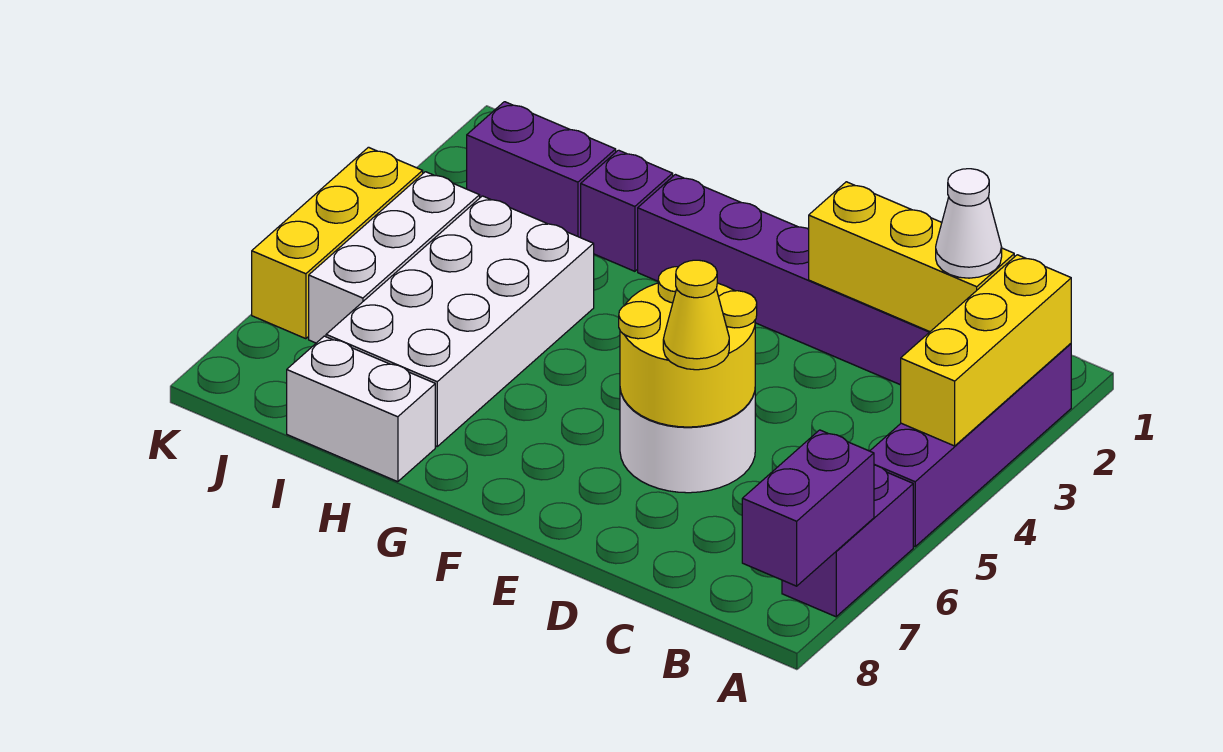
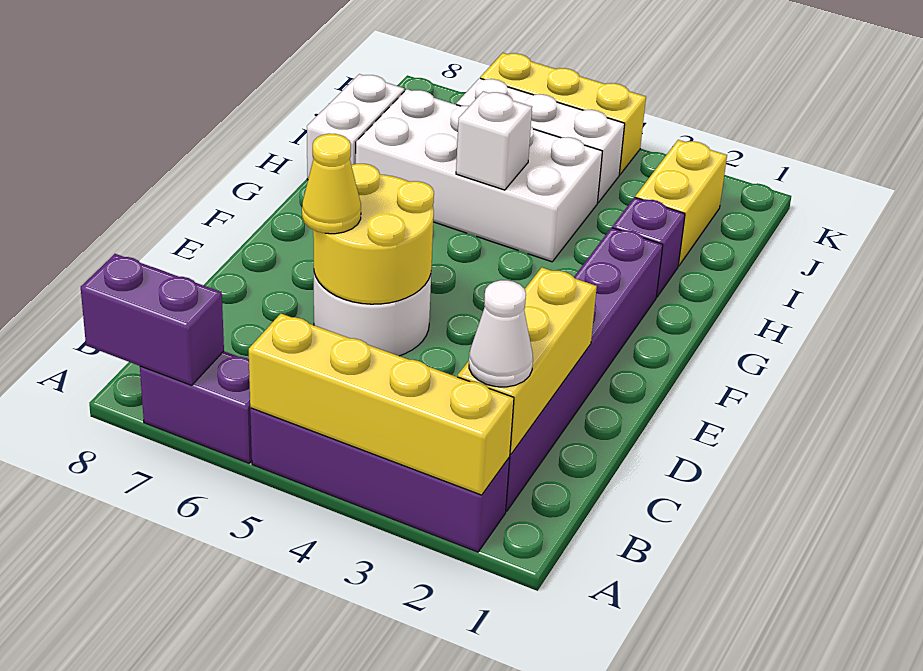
yellow 1x3 brick [901,255,1071,446] -> yellow 1x4 brick [249,314,514,495]
none -> white 1x1 brick [456,91,532,190]
purple 1x2 brick [467,102,616,238] -> yellow 1x2 brick [635,140,727,266]

